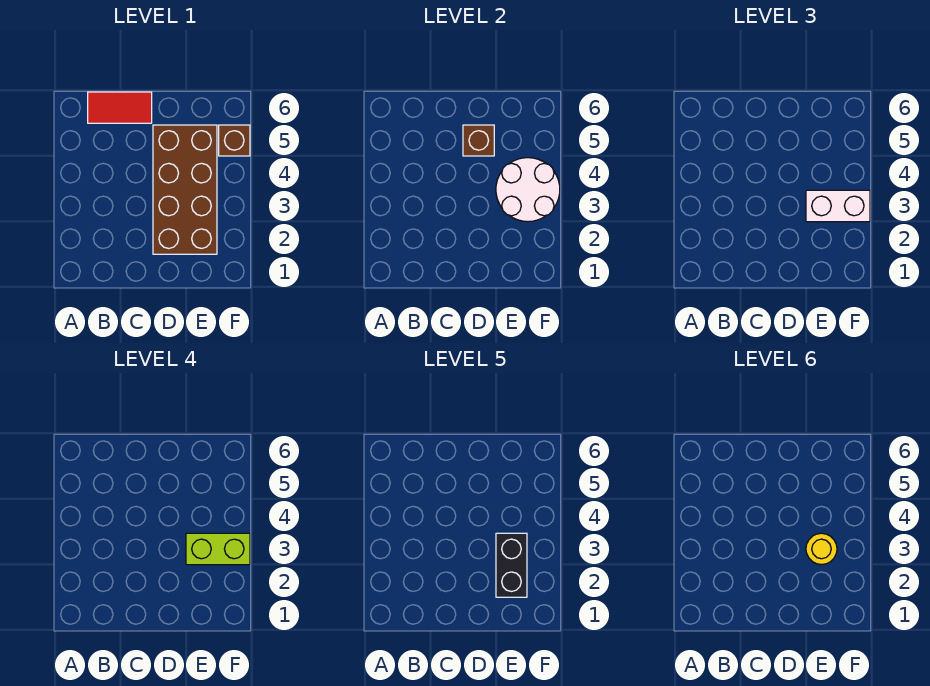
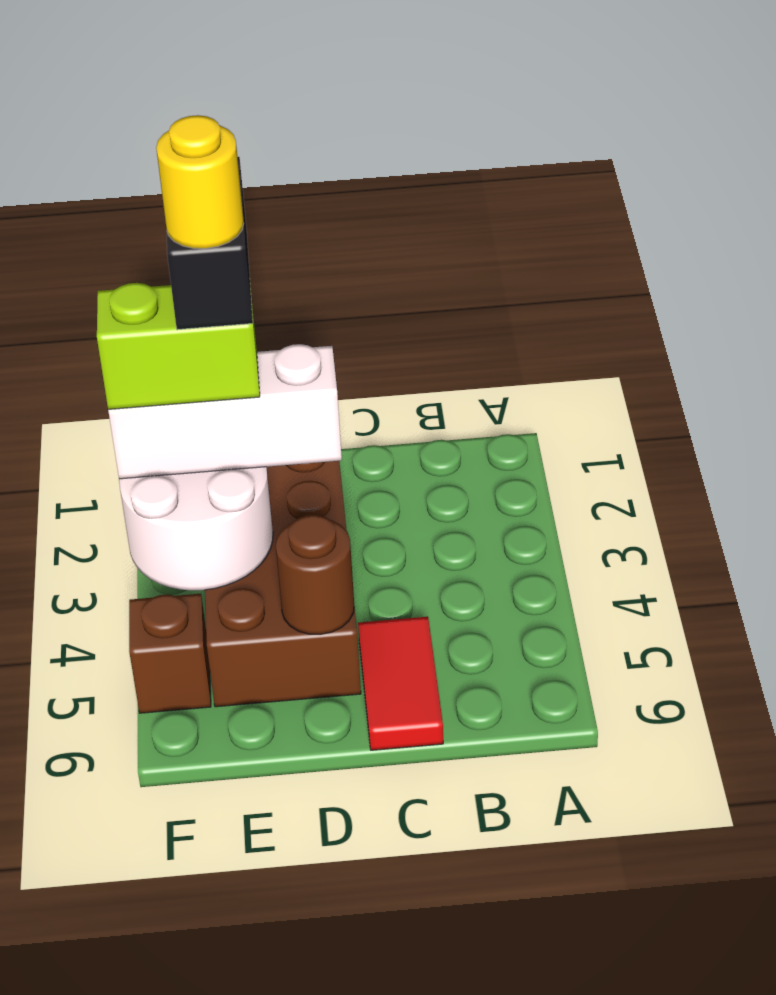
red 1x2 tile [88,92,152,123] -> red 1x2 tile turned to [358,617,443,750]
brown 1x1 brick [463,125,494,156] -> brown 1x1 round brick [276,515,354,634]
white 1x2 brick [806,190,870,222] -> white 1x3 brick [108,344,342,479]

